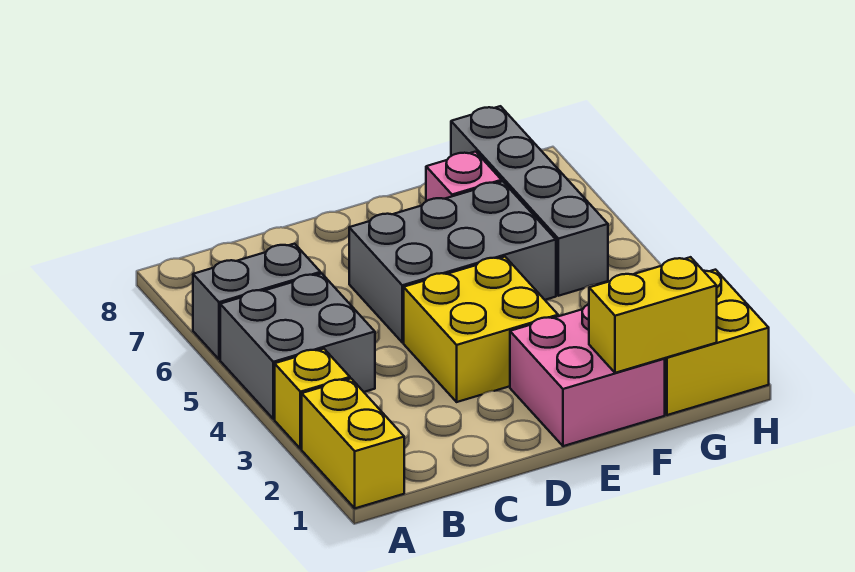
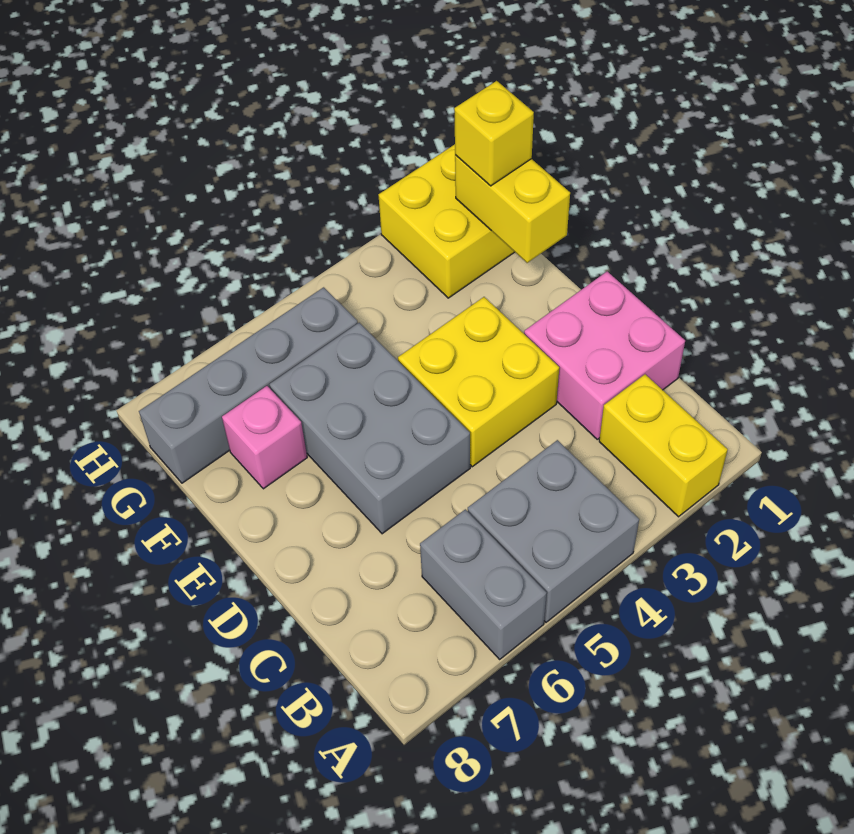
yellow 1x2 brick [302,379,404,508] -> yellow 1x2 brick turned to [599,374,728,517]
yellow 1x1 brick [275,349,350,449] -> yellow 1x1 brick moved to [454,81,534,186]
pink 2x2 brick [510,304,665,446] -> pink 2x2 brick moved to [524,272,685,439]

